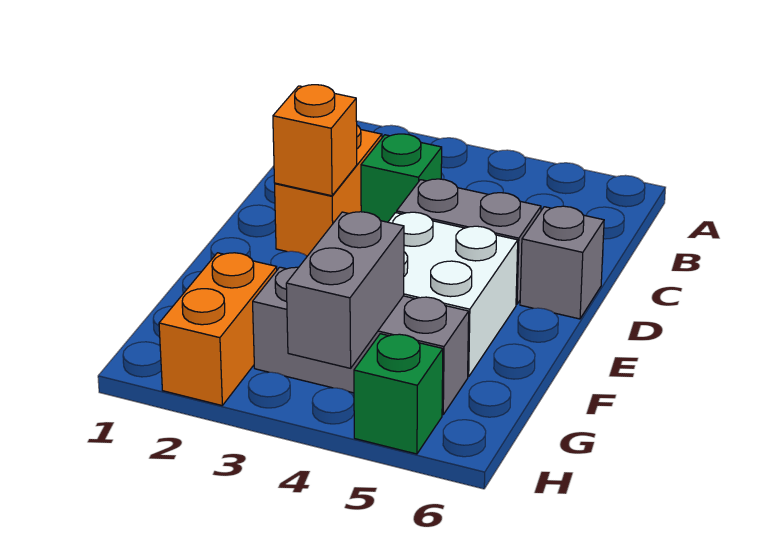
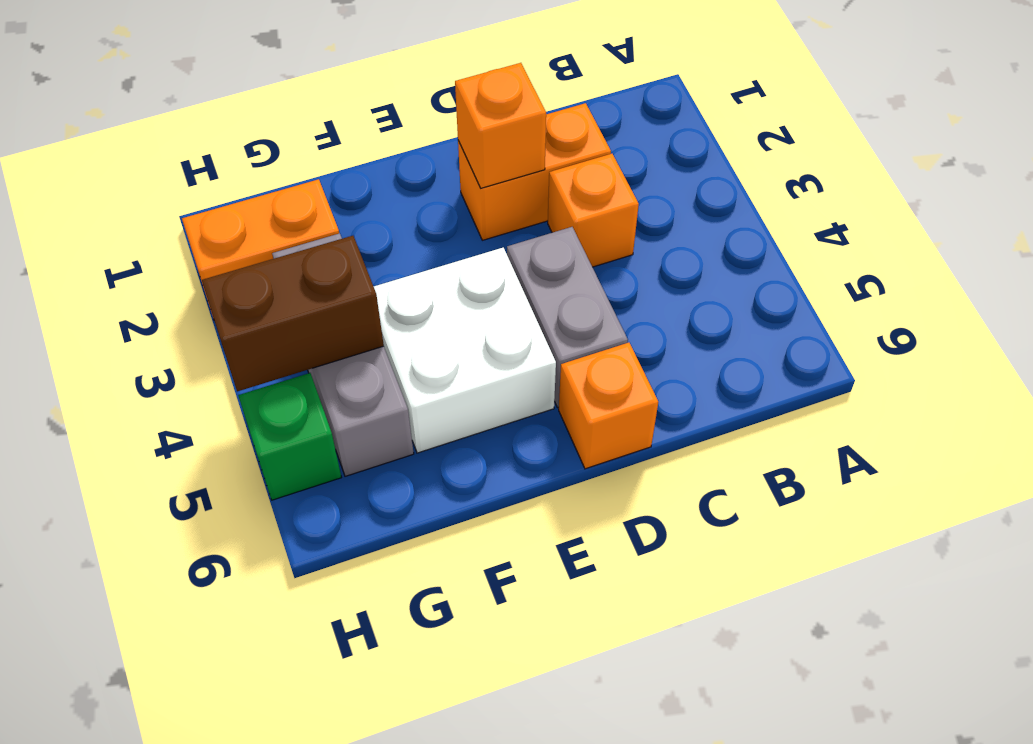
green 1x1 brick [361,134,442,222] -> orange 1x1 brick [548,154,639,267]
grey 1x1 brick [520,206,604,319] -> orange 1x1 brick [559,343,658,469]
grey 1x2 brick [286,212,404,368] -> brown 1x2 brick [202,236,384,391]

